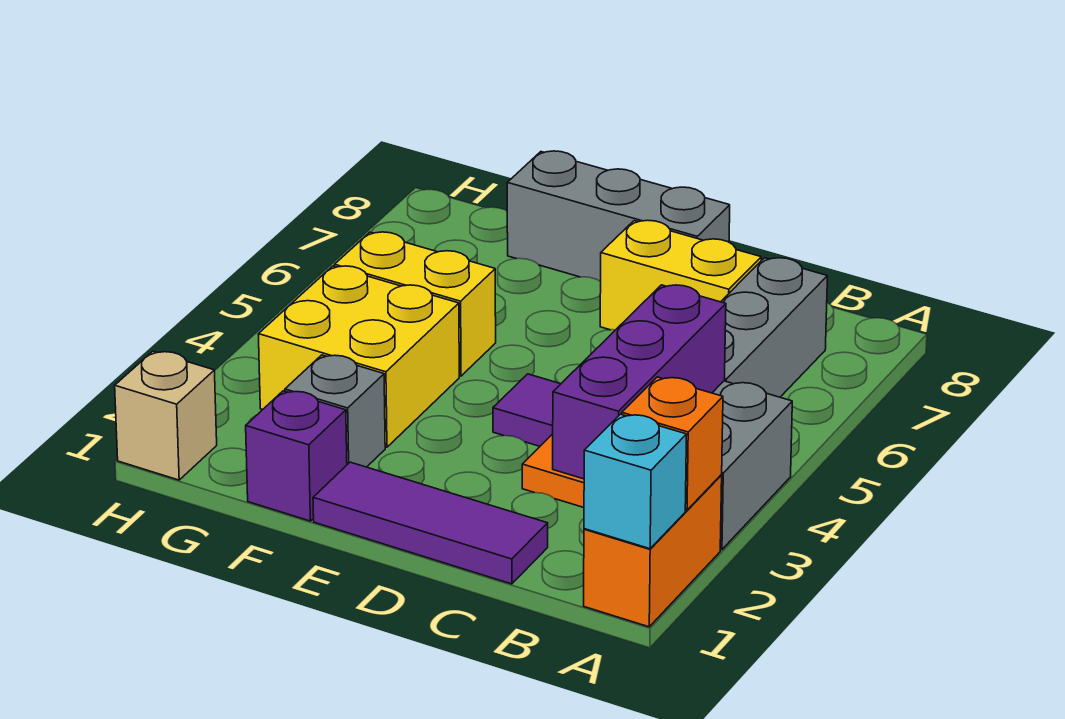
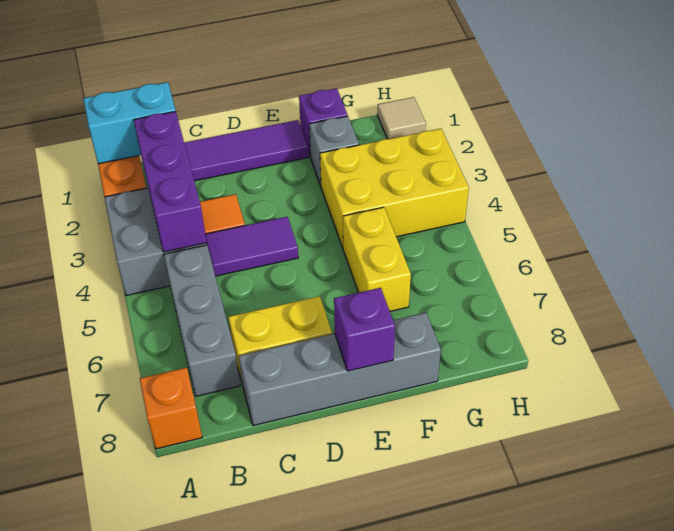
cyan 1x1 brick [584,414,687,549] -> cyan 1x2 brick [83,82,176,164]
orange 1x1 brick [622,377,723,510] -> orange 1x1 brick moved to [140,368,202,449]
grey 1x3 brick [507,151,730,282] -> grey 1x4 brick [239,313,441,426]
none -> purple 1x1 brick [334,288,395,371]
yellow 2x2 brick [258,266,459,447] -> yellow 2x3 brick [320,129,469,248]
yellow 1x2 brick [335,232,496,376] -> yellow 1x2 brick turned to [343,207,411,311]
tan 1x1 brick [115,351,217,480] -> tan 1x1 tile [377,97,426,139]

